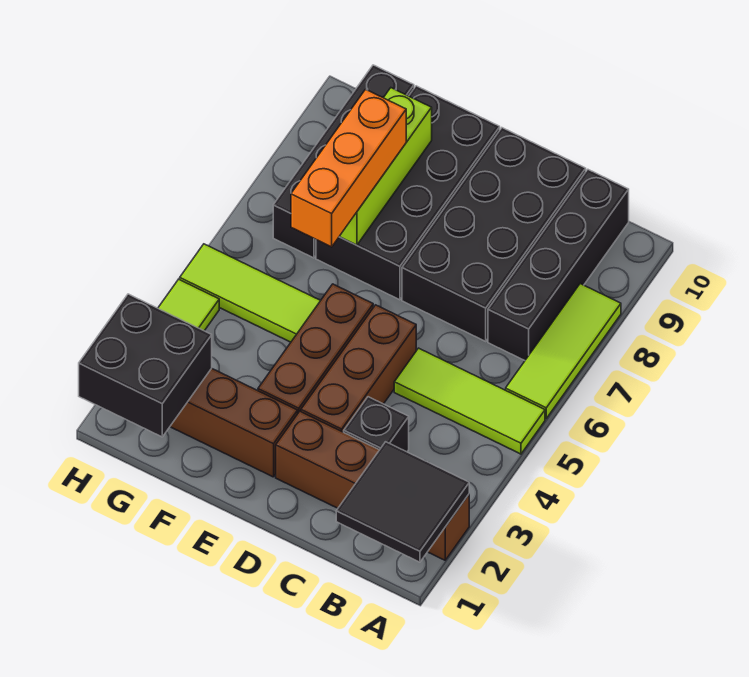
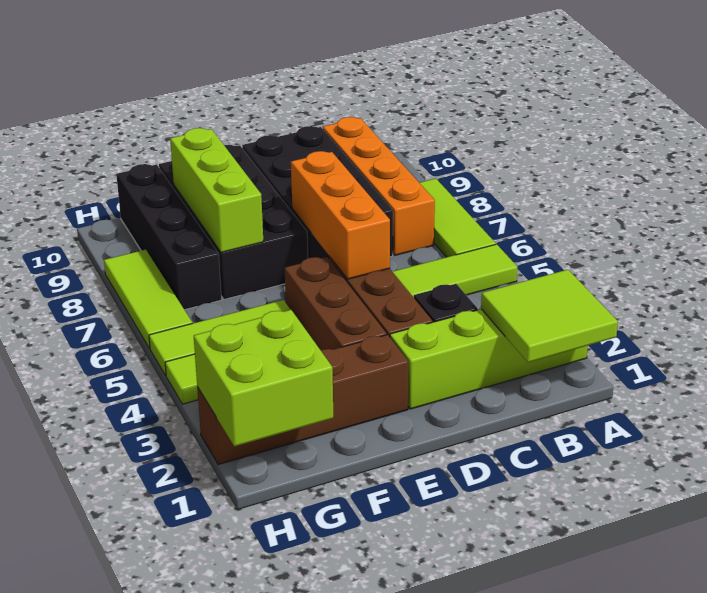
black 2x2 tile [336,442,469,562] -> lime 2x2 tile [481,270,618,362]
brown 1x4 brick [276,411,469,560] -> lime 1x4 brick [390,309,588,409]
black 1x4 brick [488,170,629,360] -> orange 1x4 brick [323,117,435,255]
orange 1x3 brick [291,89,406,247] -> orange 1x3 brick moved to [291,151,390,279]
black 2x2 brick [79,294,212,437] -> lime 2x2 brick [194,310,333,446]
none -> lime 1x3 tile [104,250,192,349]

